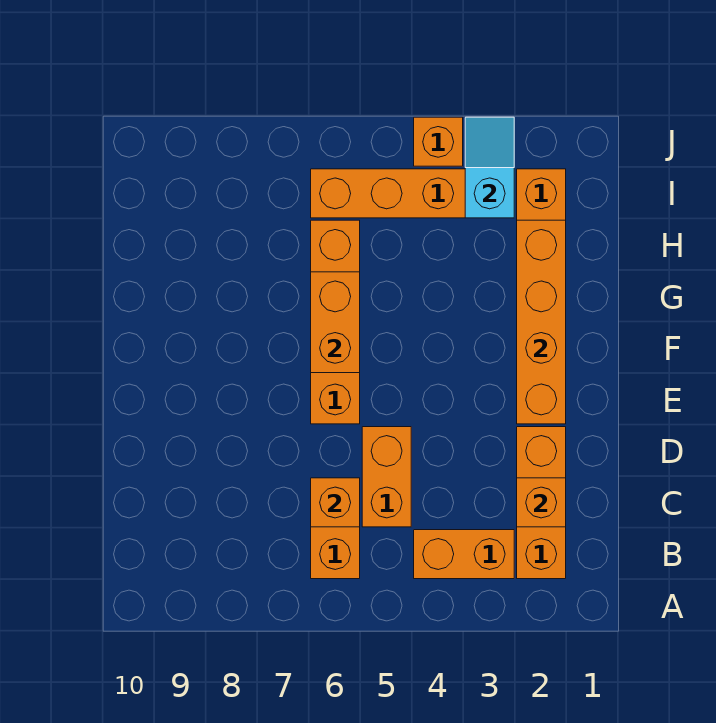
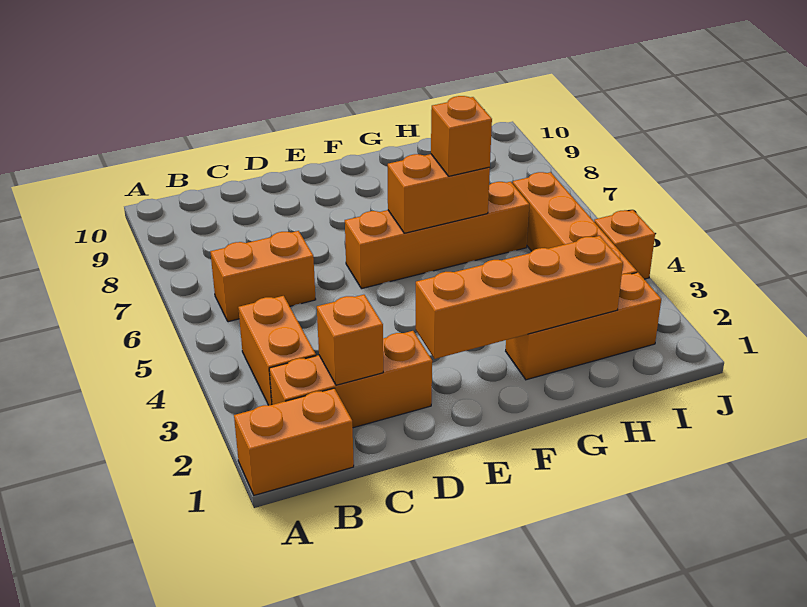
orange 1x2 brick [362,427,411,527] -> orange 1x2 brick moved to [234,388,354,495]
orange 1x1 brick [311,478,360,527] -> orange 1x1 brick moved to [431,96,492,176]
cyan 1x2 slope [465,117,514,218] -> none

